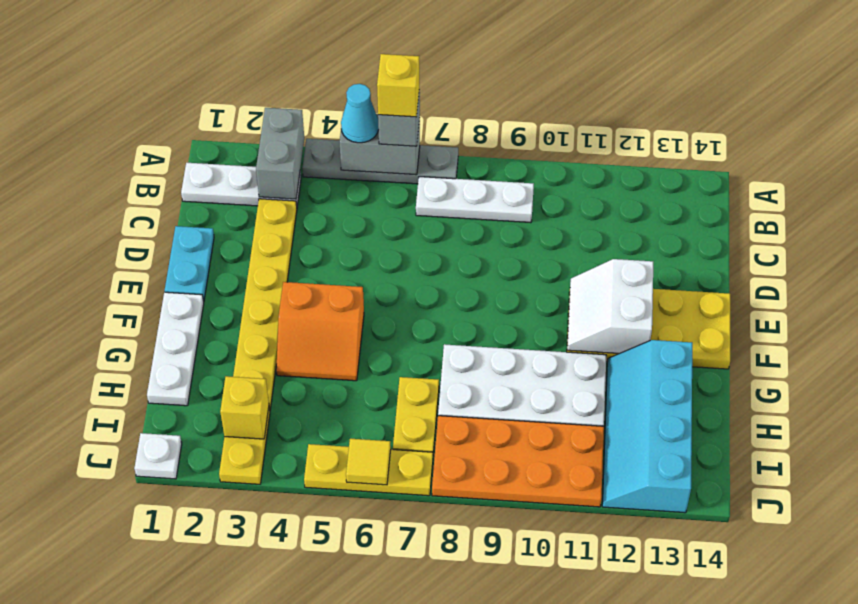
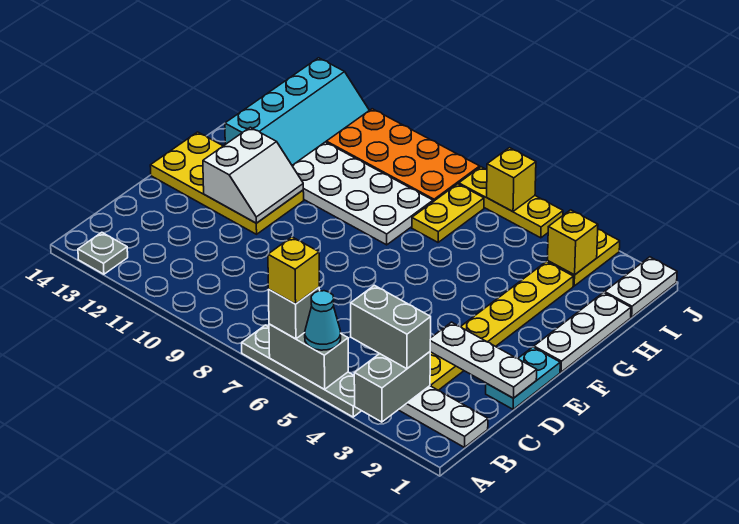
none -> grey 1x1 plate [78,232,128,274]
none -> grey 1x2 brick [351,285,431,369]
white 1x3 plate [416,177,534,223] -> white 1x3 plate moved to [430,322,537,398]
orange 2x2 slope [276,282,364,381] -> none
white 1x1 plate [134,433,182,479] -> white 1x2 plate [604,257,677,317]
yellow 1x1 tile [346,439,391,485] -> yellow 1x1 brick [487,148,536,212]

